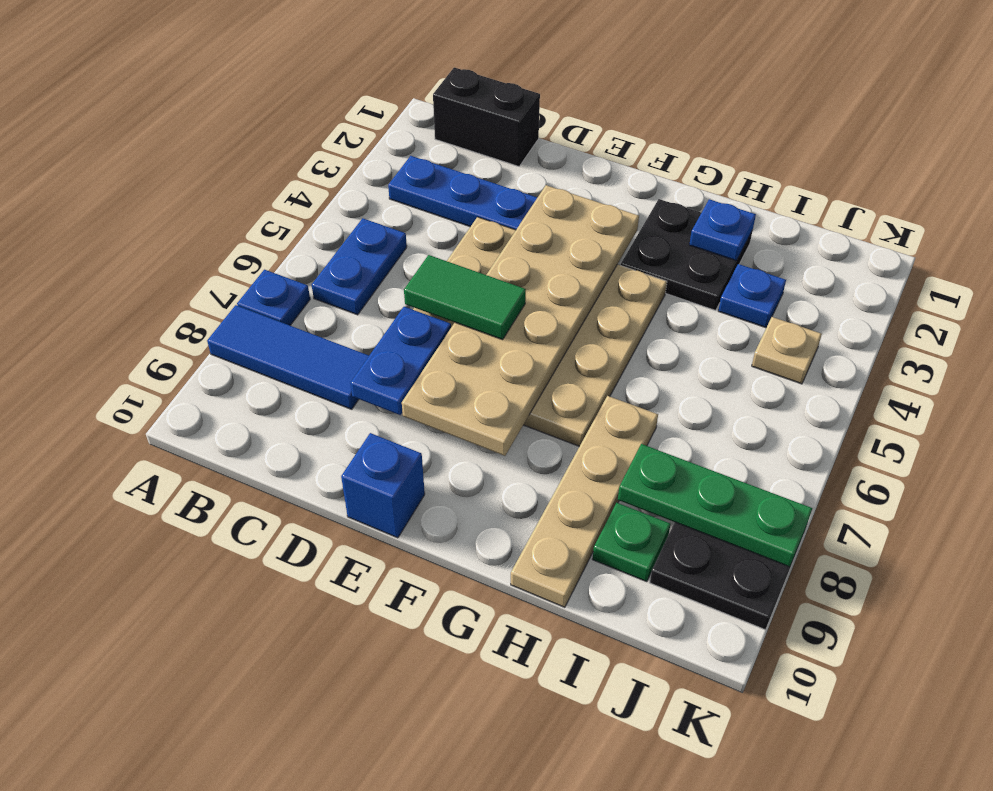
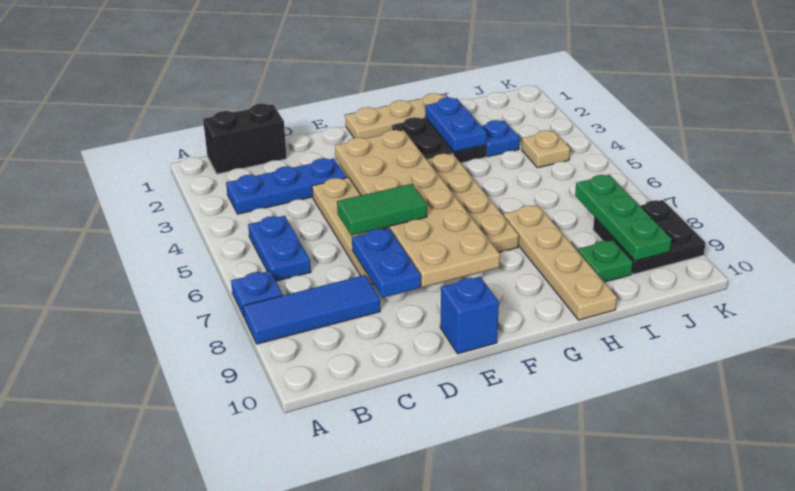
none -> tan 1x3 plate [345,93,445,139]
blue 1x1 plate [689,199,756,261] -> blue 1x2 plate [425,98,487,152]
green 1x3 plate [618,444,812,567] -> green 1x3 plate turned to [575,175,672,261]

